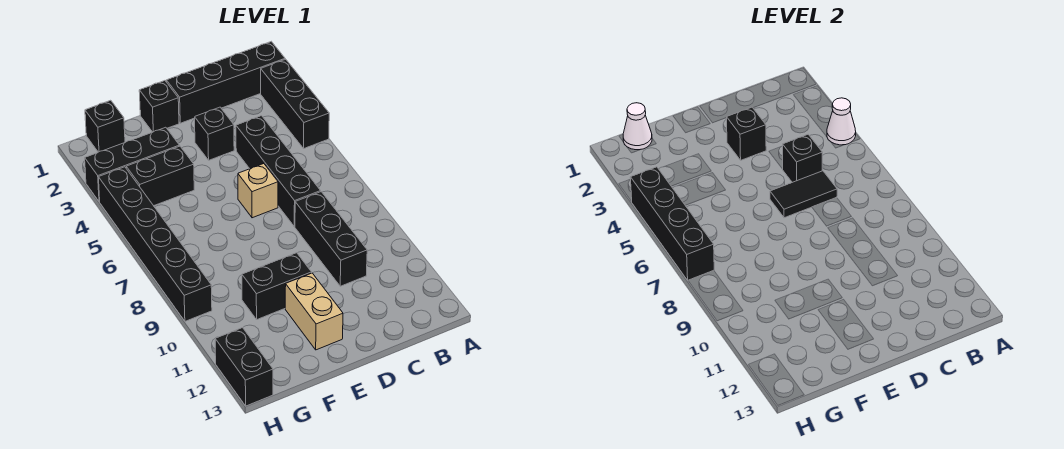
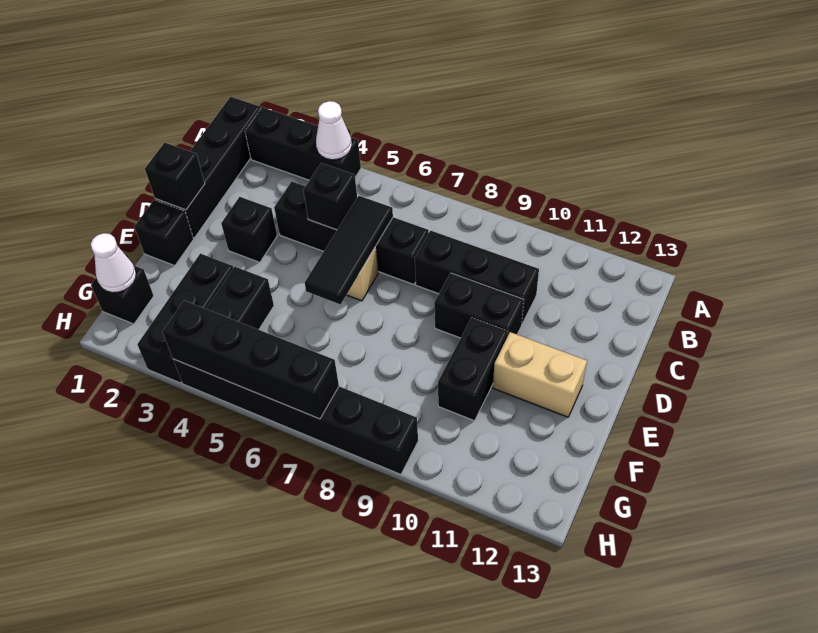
black 1x2 tile [770,171,837,218] -> black 1x3 tile [305,196,393,304]
black 1x1 brick [727,107,766,160] -> black 1x1 brick moved to [145,143,205,210]
black 1x2 brick [215,328,273,406] -> black 1x2 brick moved to [434,273,524,338]

